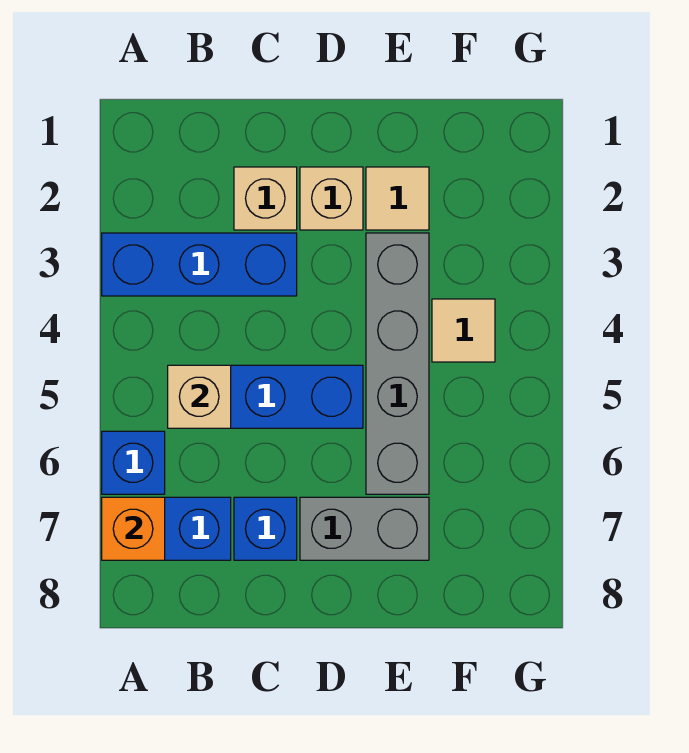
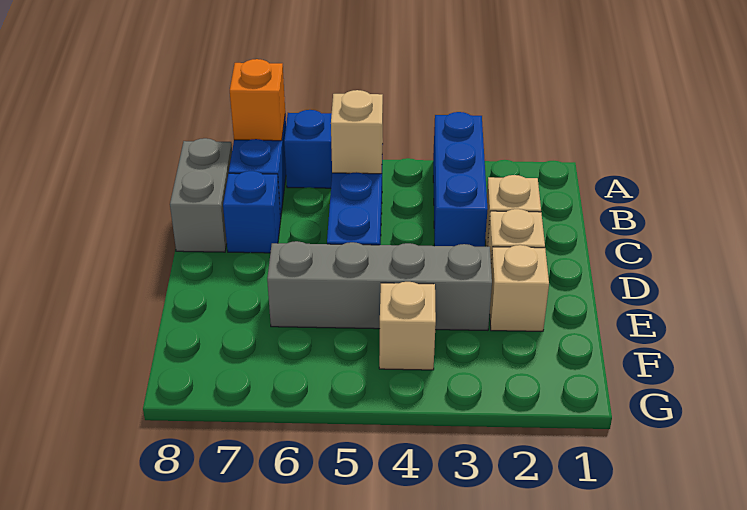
grey 1x2 brick [300,497,429,560] -> grey 1x2 brick moved to [170,138,232,252]
tan 1x1 tile [366,167,429,230] -> tan 1x1 brick [490,245,549,331]
tan 1x1 tile [432,299,495,362] -> tan 1x1 brick [379,282,436,370]

